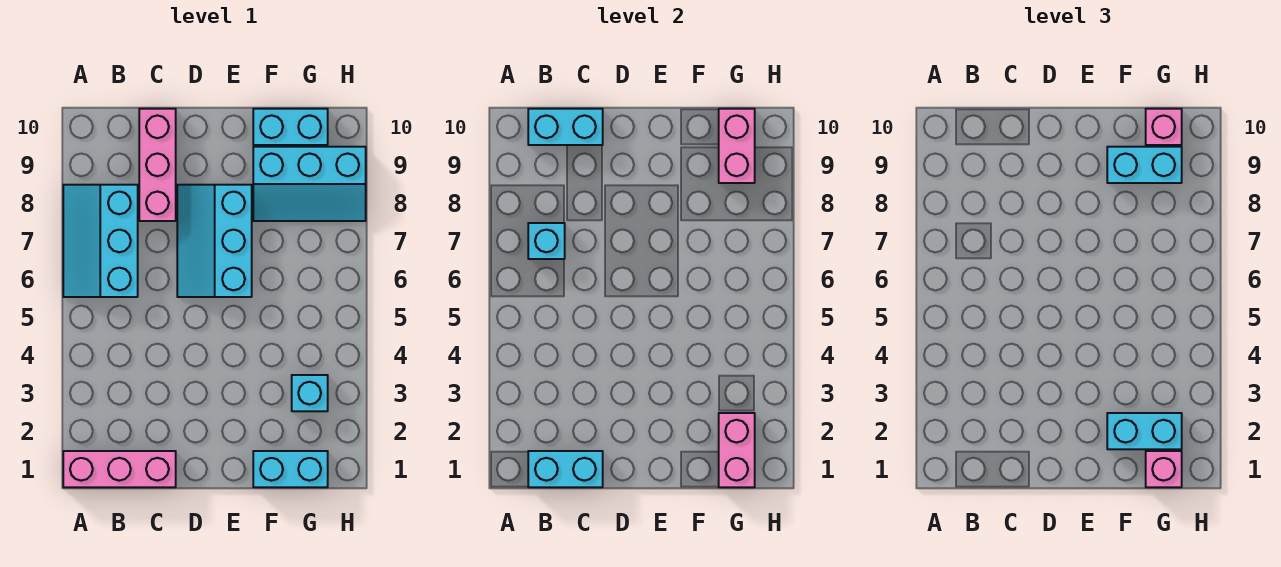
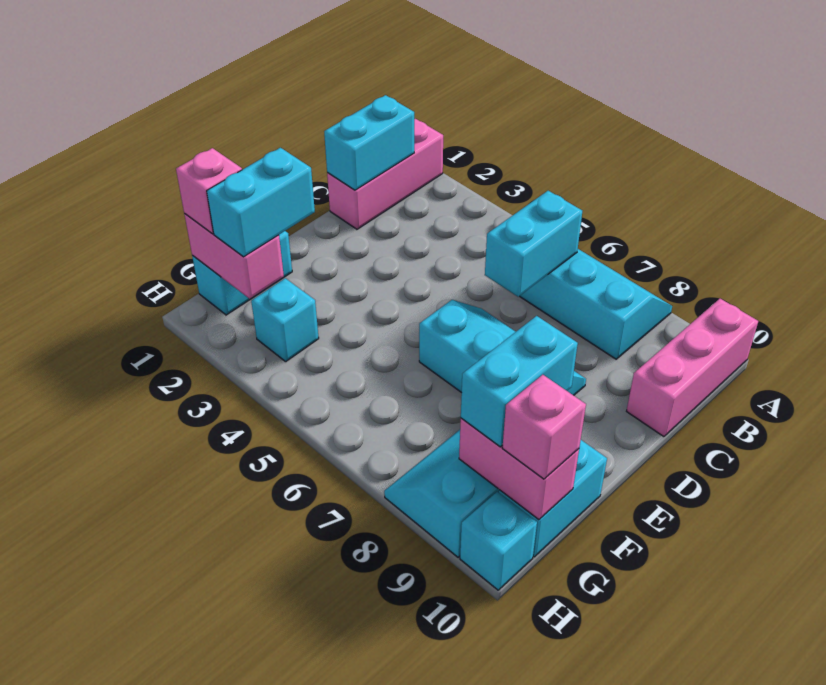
cyan 1x1 brick [528,223,565,259] -> cyan 1x1 brick moved to [460,492,537,590]
cyan 1x2 brick [528,109,603,145] -> cyan 1x2 brick moved to [485,191,582,297]
pink 1x3 brick [139,109,176,221] -> pink 1x3 brick turned to [627,299,758,437]

